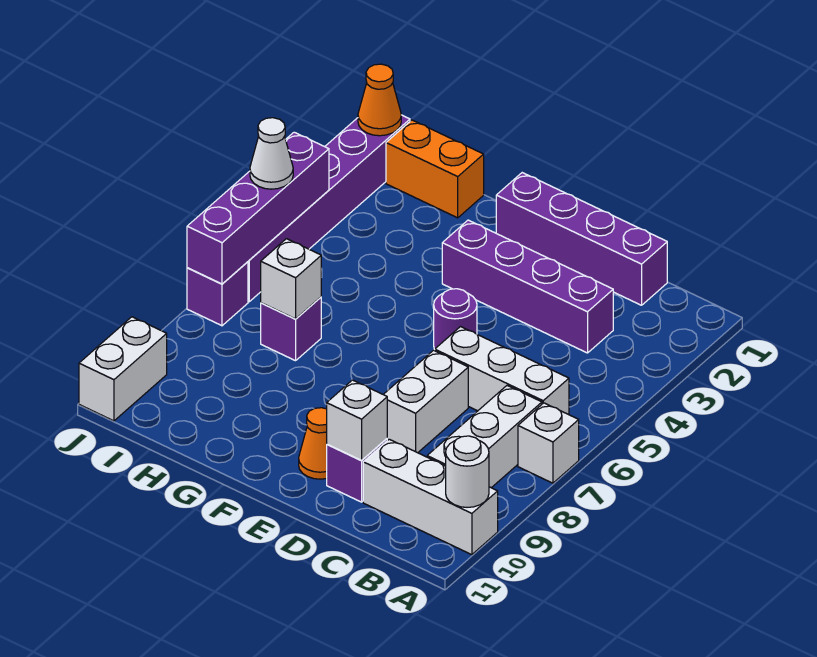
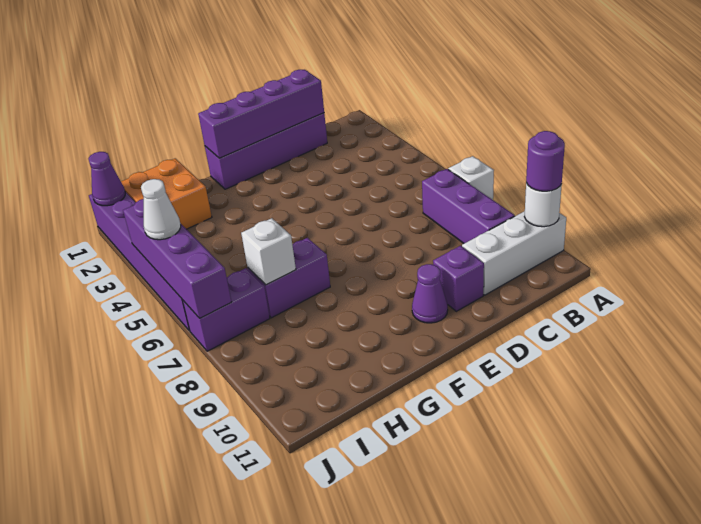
white 1x3 brick [435,327,569,415] -> none
white 1x3 brick [427,386,542,488] -> purple 1x3 brick [422,169,515,243]
purple 1x4 brick [442,220,613,353] -> purple 1x4 brick moved to [198,70,324,158]
white 1x2 brick [383,350,468,453] -> none
white 1x1 brick [327,380,387,460] -> none
purple 1x1 round brick [434,289,477,349] -> purple 1x1 round brick moved to [526,131,565,191]
orange 1x1 cone [299,408,327,479] -> purple 1x1 cone [412,264,448,323]
orange 1x2 brick [386,120,484,218] -> orange 2x2 brick [121,158,212,229]
purple 1x1 brick [261,297,321,361] -> purple 1x2 brick [248,238,330,318]
orange 1x1 cone [358,64,401,136] -> purple 1x1 cone [88,152,125,206]
purple 1x1 brick [187,262,248,326] -> purple 1x2 brick [182,268,270,351]
white 1x2 brick [79,317,167,421] -> none

